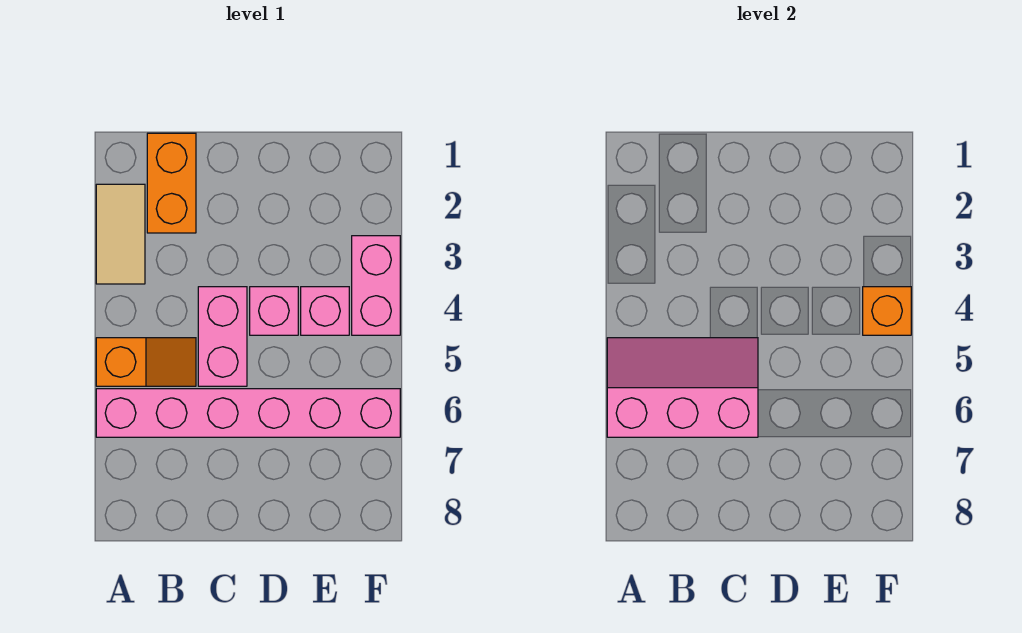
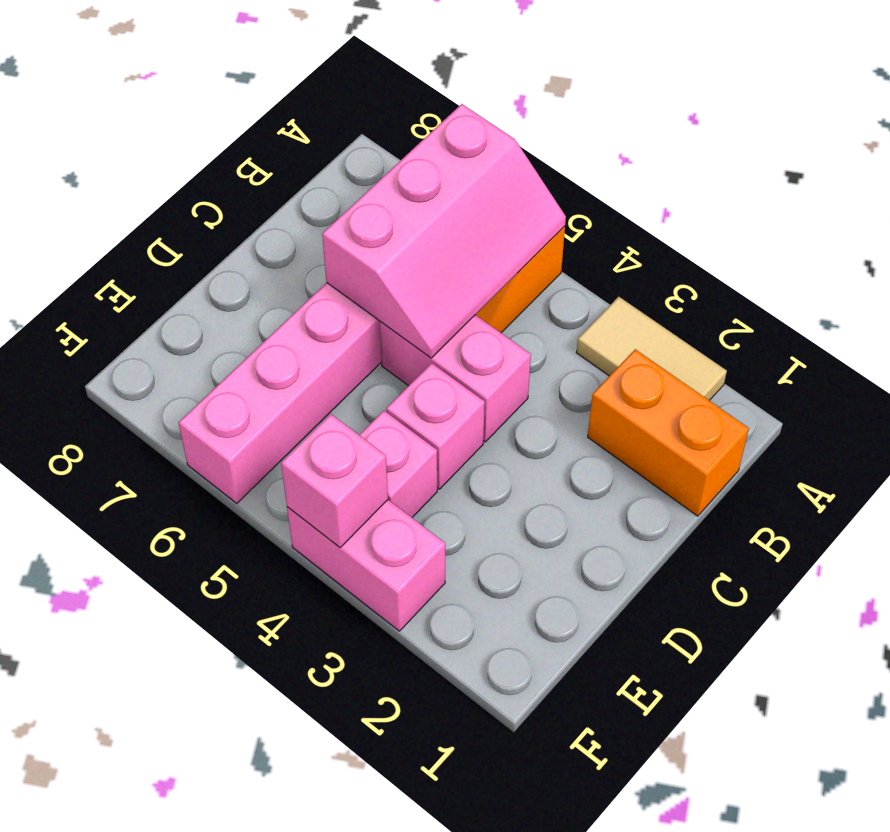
orange 1x1 brick [863,287,911,335] -> pink 1x1 brick [281,414,388,547]

